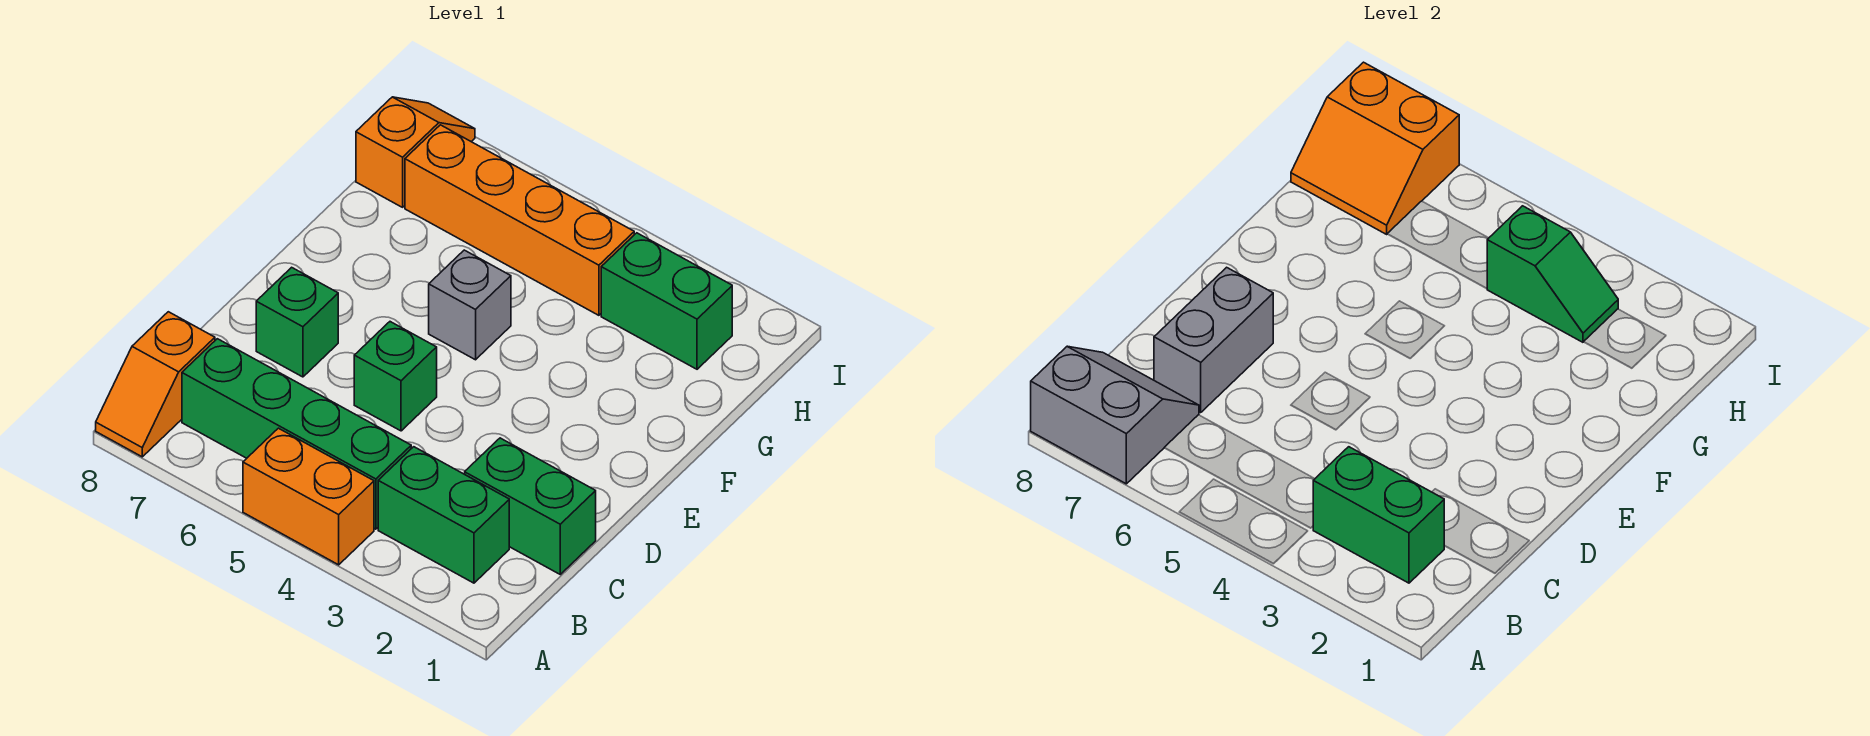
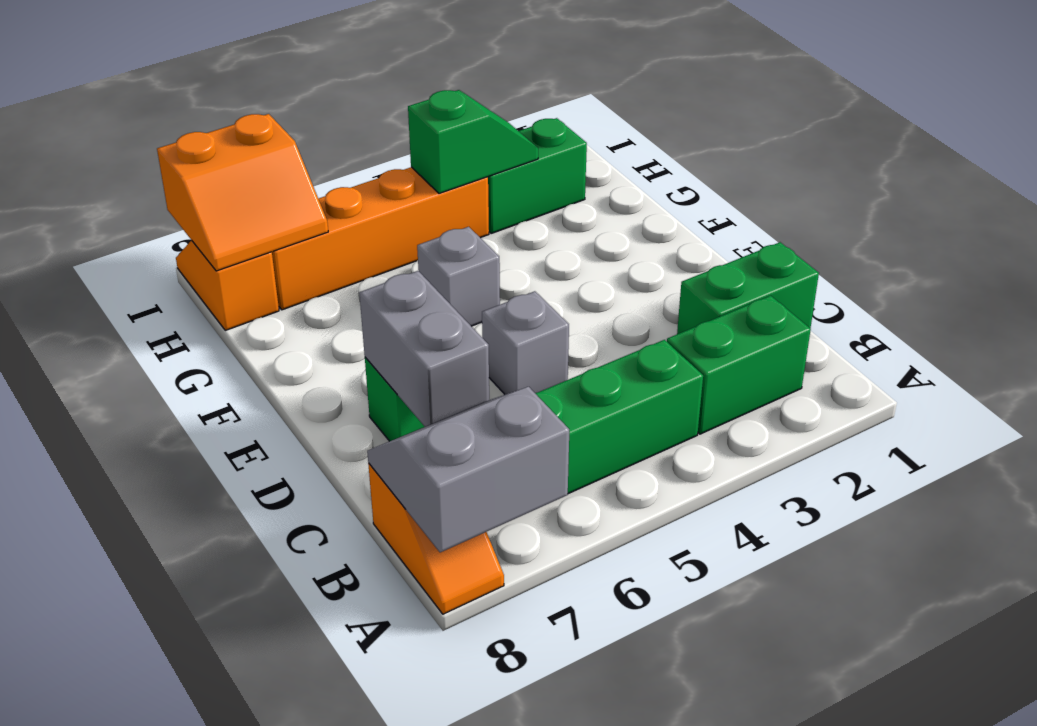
orange 1x2 brick [243,428,374,565] -> none
green 1x2 brick [1313,447,1444,583] -> none
green 1x1 brick [354,322,437,431] -> grey 1x1 brick [482,291,569,395]

